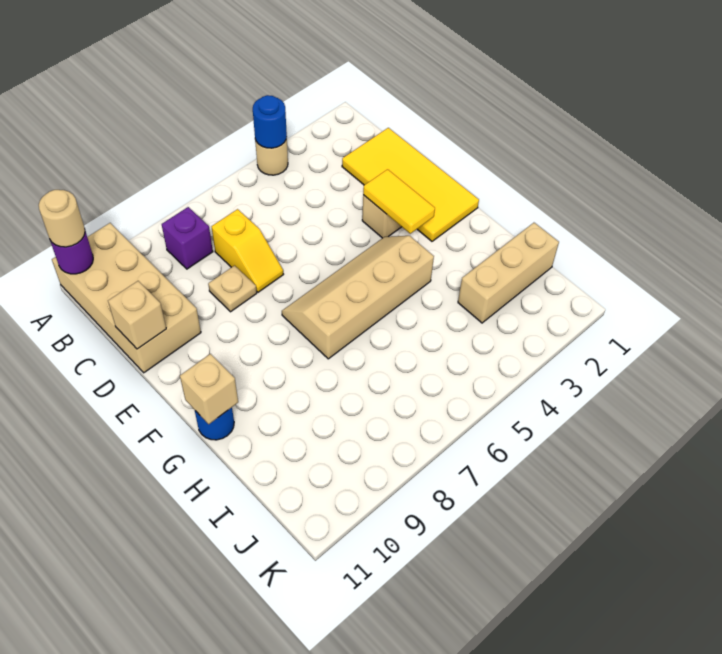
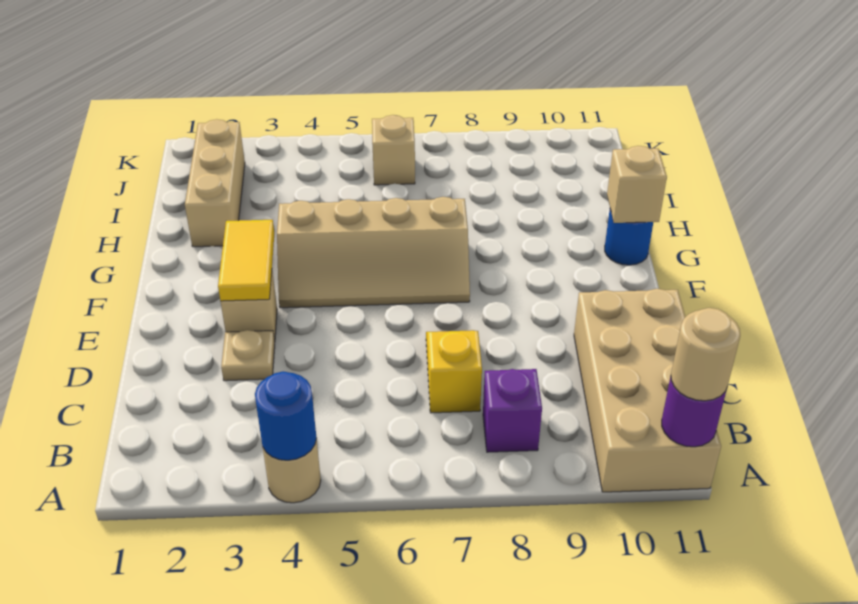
yellow 2x4 tile [342,128,479,241] -> none
tan 1x1 plate [208,266,257,312] -> tan 1x1 plate moved to [221,330,275,381]
tan 1x1 brick [108,281,166,349] -> tan 1x1 brick moved to [372,115,415,185]
tan 1x3 brick [458,223,559,323] -> tan 1x3 brick turned to [185,119,245,247]

